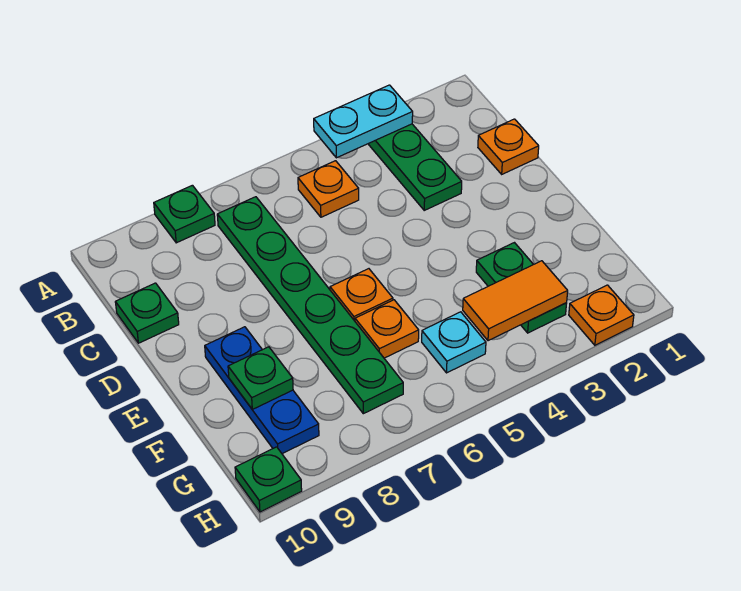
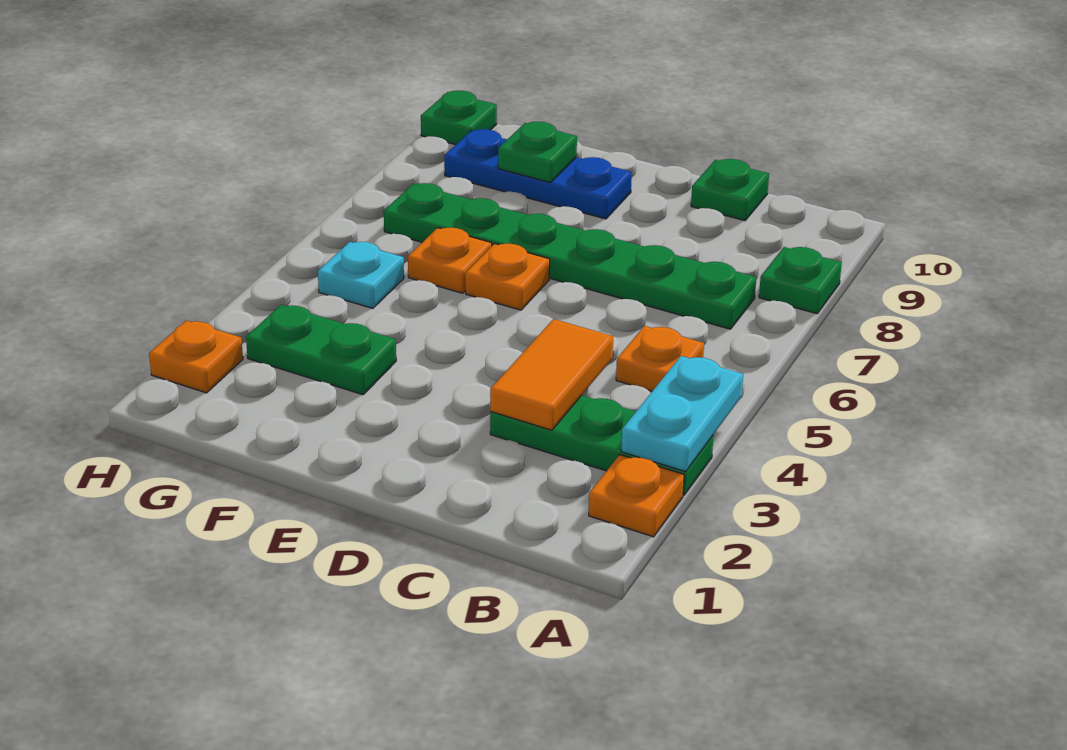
orange 1x1 plate [478,119,539,174] -> orange 1x1 plate moved to [589,455,684,537]
orange 1x2 tile [463,261,568,341] -> orange 1x2 tile moved to [490,319,613,430]

